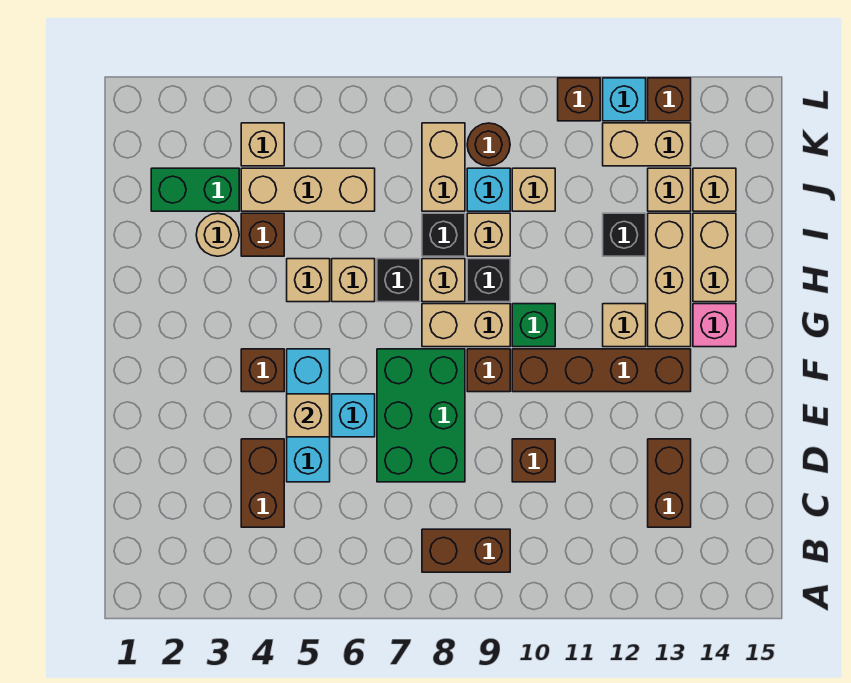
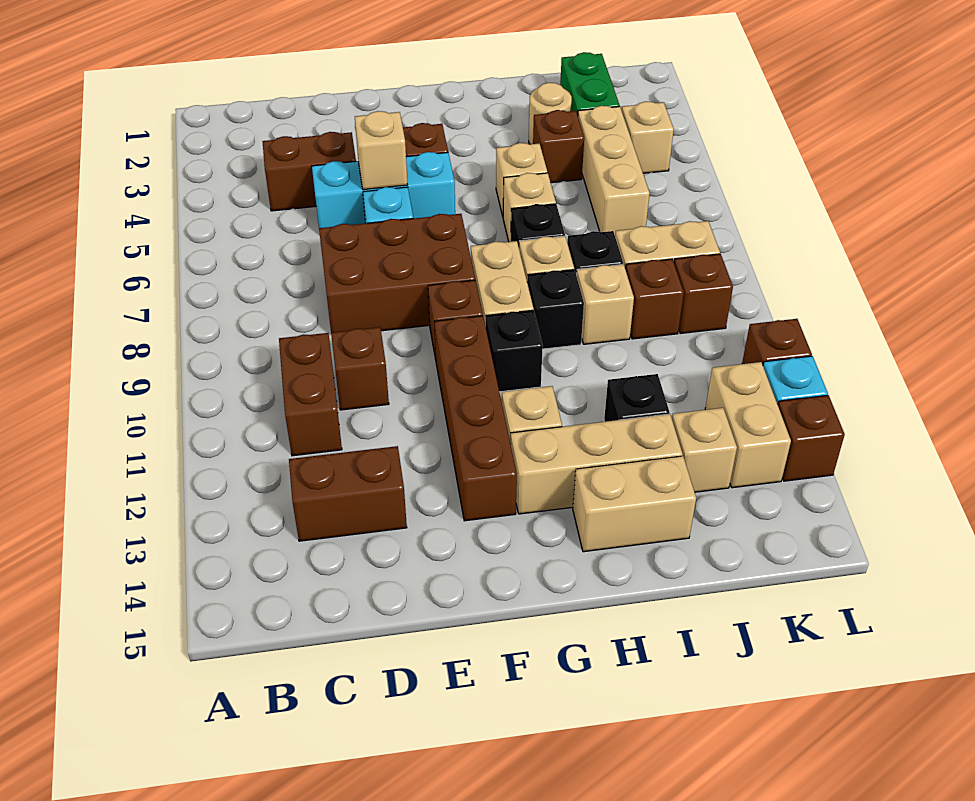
brown 1x2 brick [422,529,510,572] -> brown 1x2 brick moved to [279,333,342,456]
green 2x3 brick [377,349,465,482] -> brown 2x3 brick [319,214,475,332]
green 1x1 brick [512,304,555,347] -> black 1x1 brick [486,310,543,392]
pink 1x1 brick [693,304,736,347] -> none
cyan 1x1 brick [467,168,510,211] -> brown 1x1 brick [626,259,684,339]
tan 1x1 brick [512,168,555,211] -> none
tan 1x1 brick [693,168,736,211] -> none
brown 1x1 round brick [467,123,510,166] -> brown 1x1 brick [674,254,733,334]

